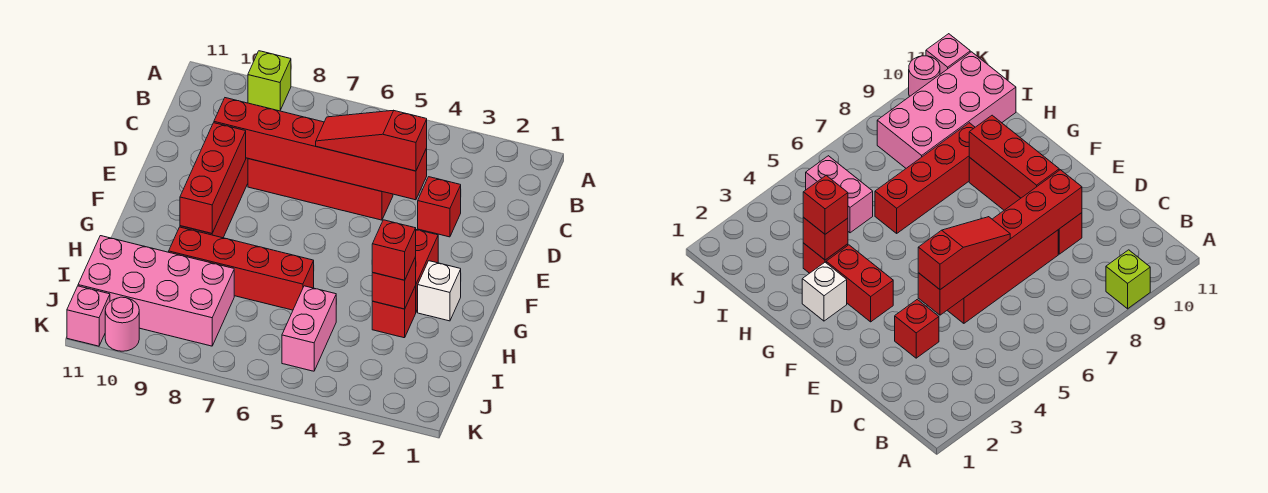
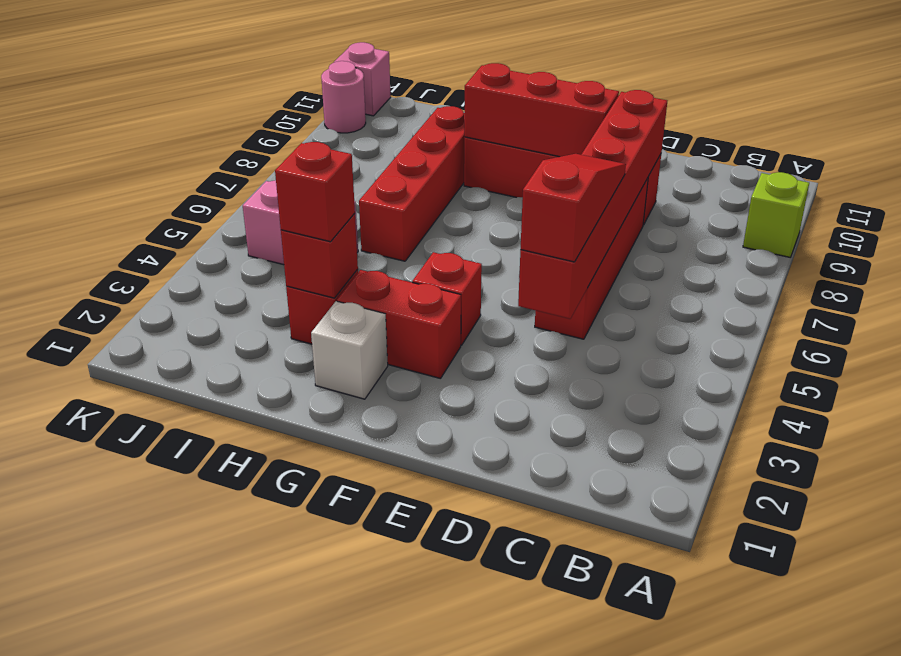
red 1x1 brick [418,177,461,237] -> red 1x1 brick moved to [412,252,482,345]
pink 2x4 brick [78,236,234,346] -> none

